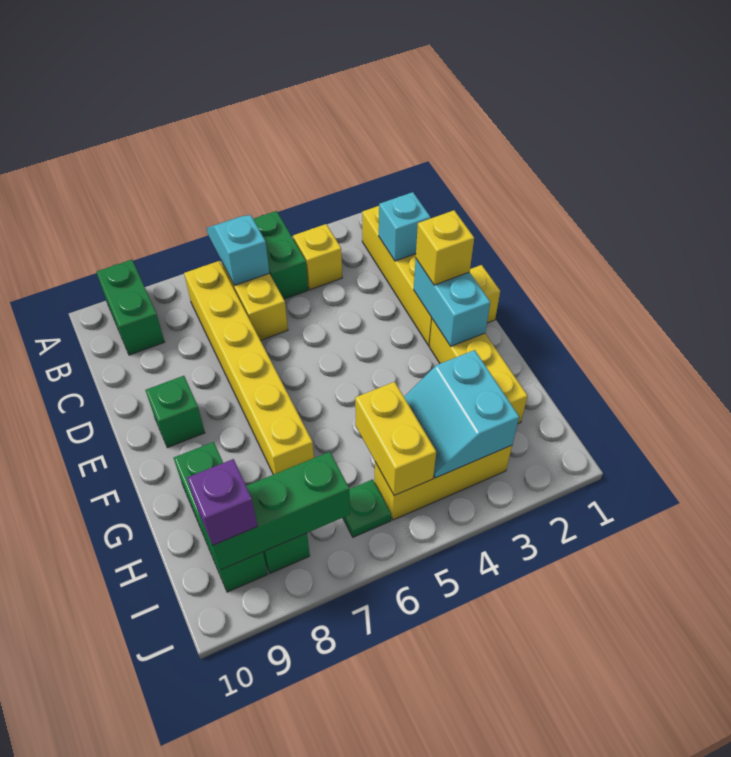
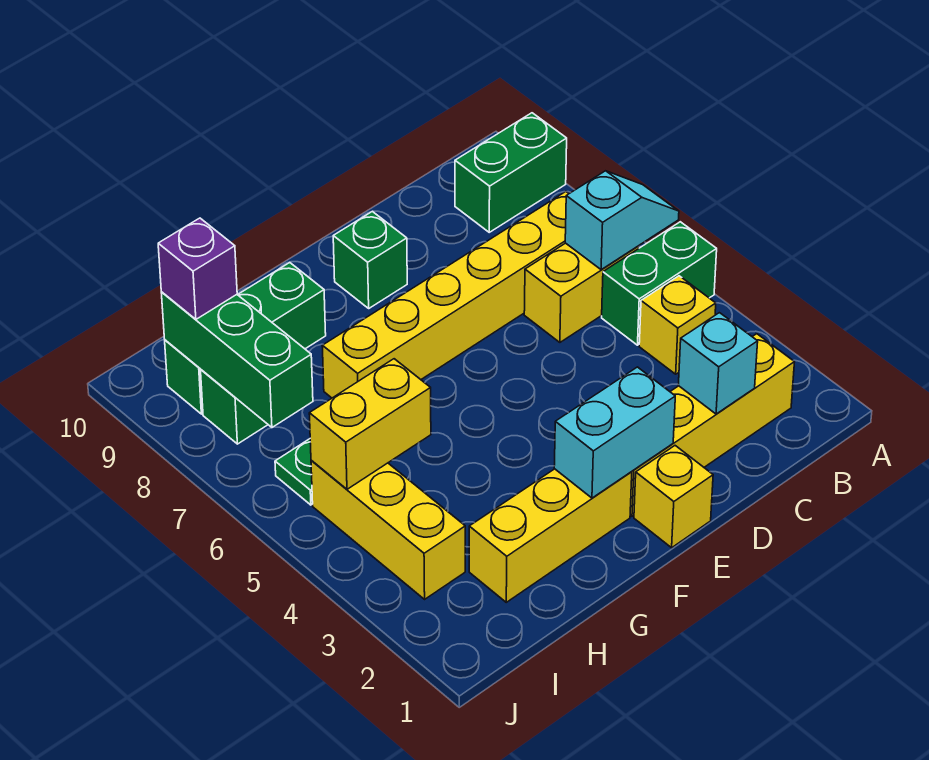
yellow 1x1 brick [416,210,474,285] -> none
cyan 2x2 slope [404,350,519,478] -> none

